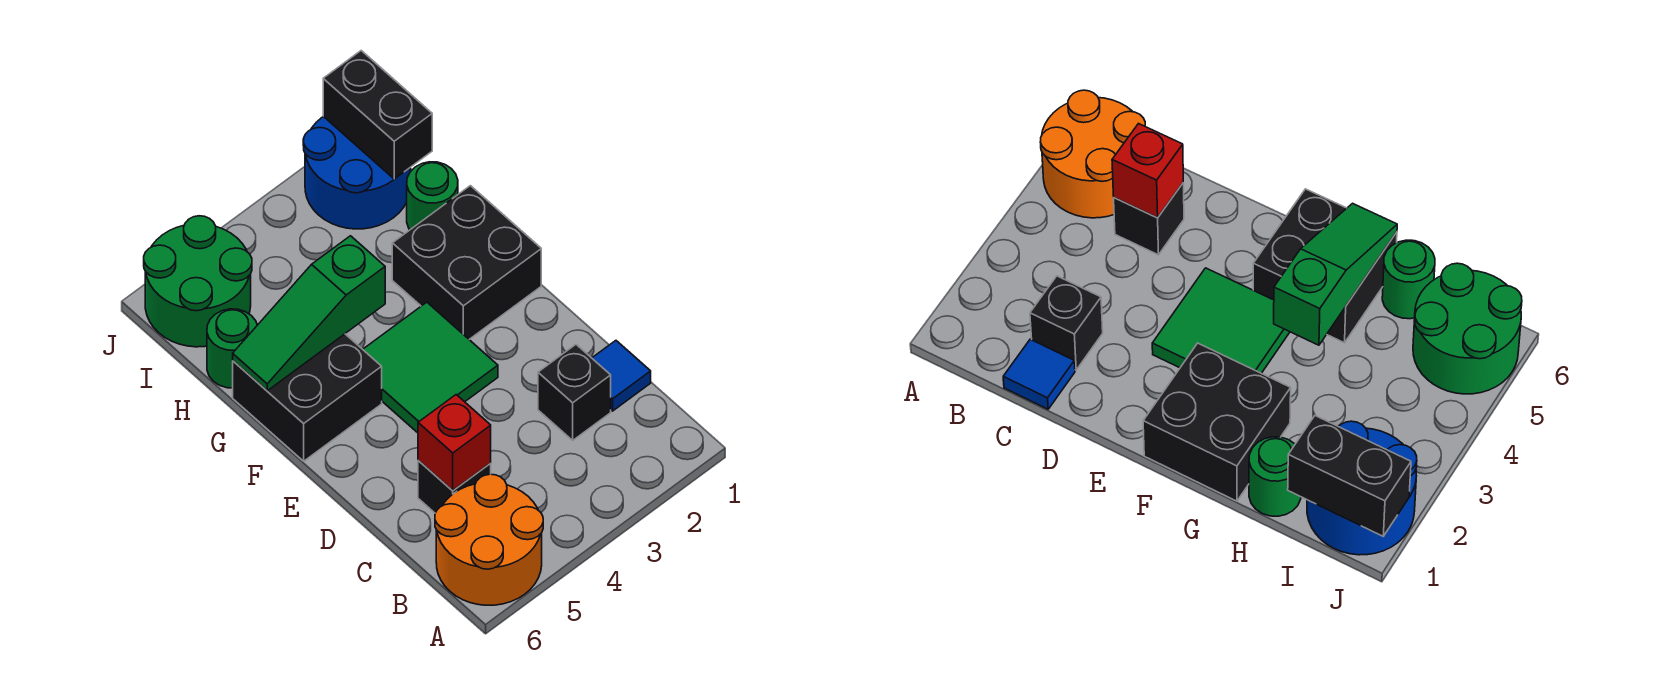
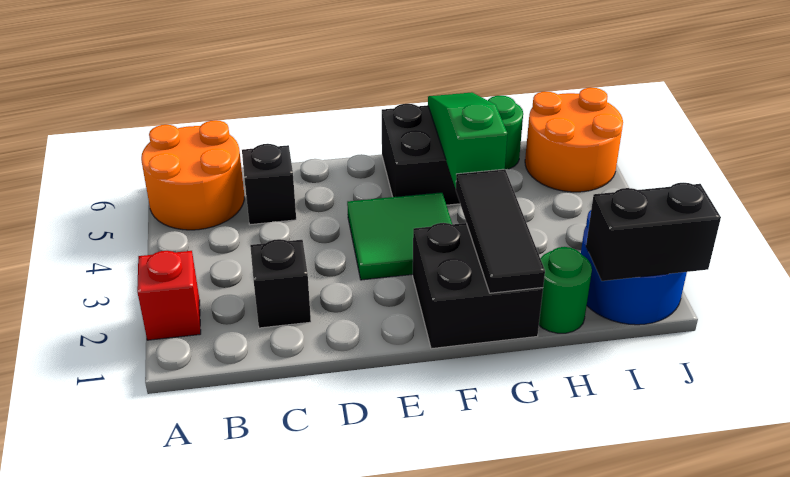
blue 1x1 tile [592,341,651,411] -> none
red 1x1 brick [418,395,491,491] -> red 1x1 brick moved to [137,251,201,340]
none -> black 1x3 tile [456,169,545,293]
green 2x2 round brick [144,216,252,347] -> orange 2x2 round brick [525,88,623,192]

